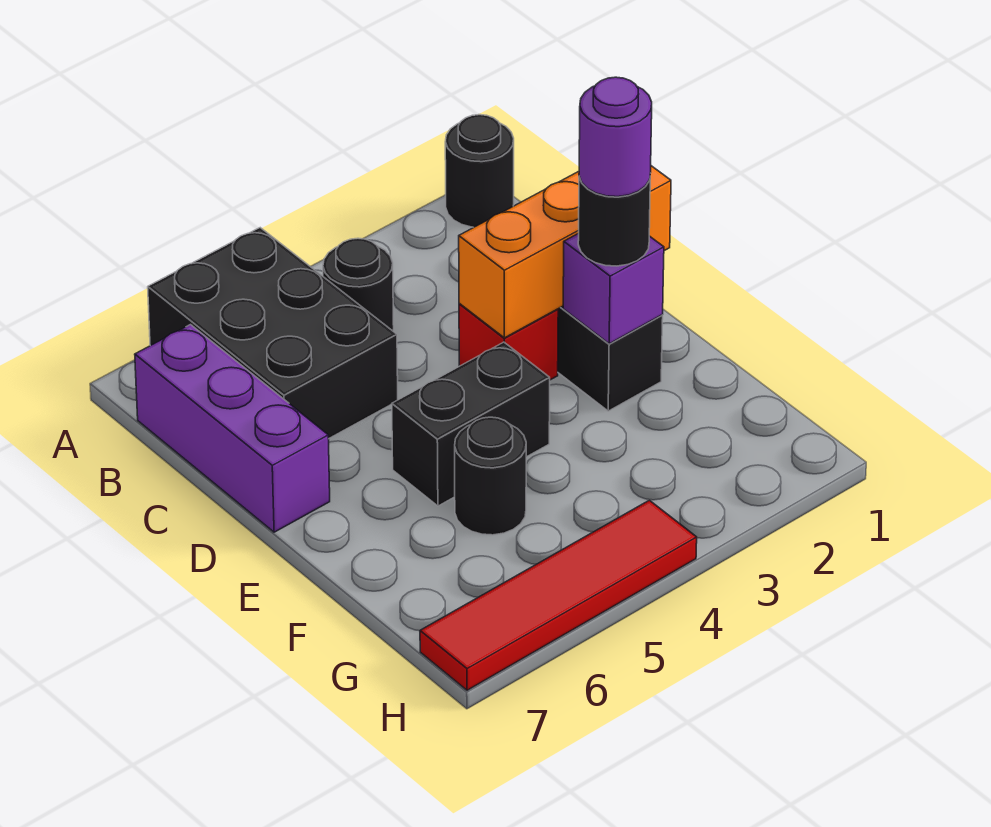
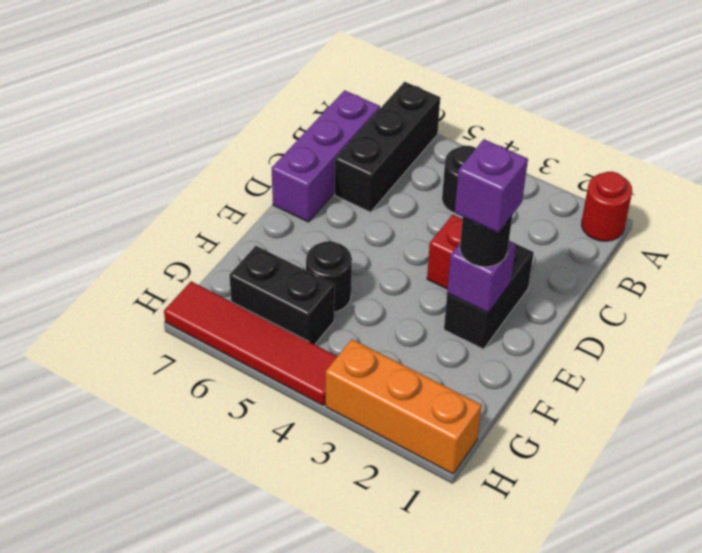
black 1x1 round brick [445,115,514,227] -> red 1x1 round brick [582,172,632,241]
black 2x3 brick [148,228,398,439] -> black 1x3 brick [335,82,440,212]
orange 1x3 brick [459,166,671,338] -> orange 1x3 brick moved to [326,339,482,474]
purple 1x1 round brick [579,77,652,197] -> purple 1x1 brick [455,139,528,233]
black 1x2 brick [392,342,550,506] -> black 1x2 brick moved to [229,246,335,345]

